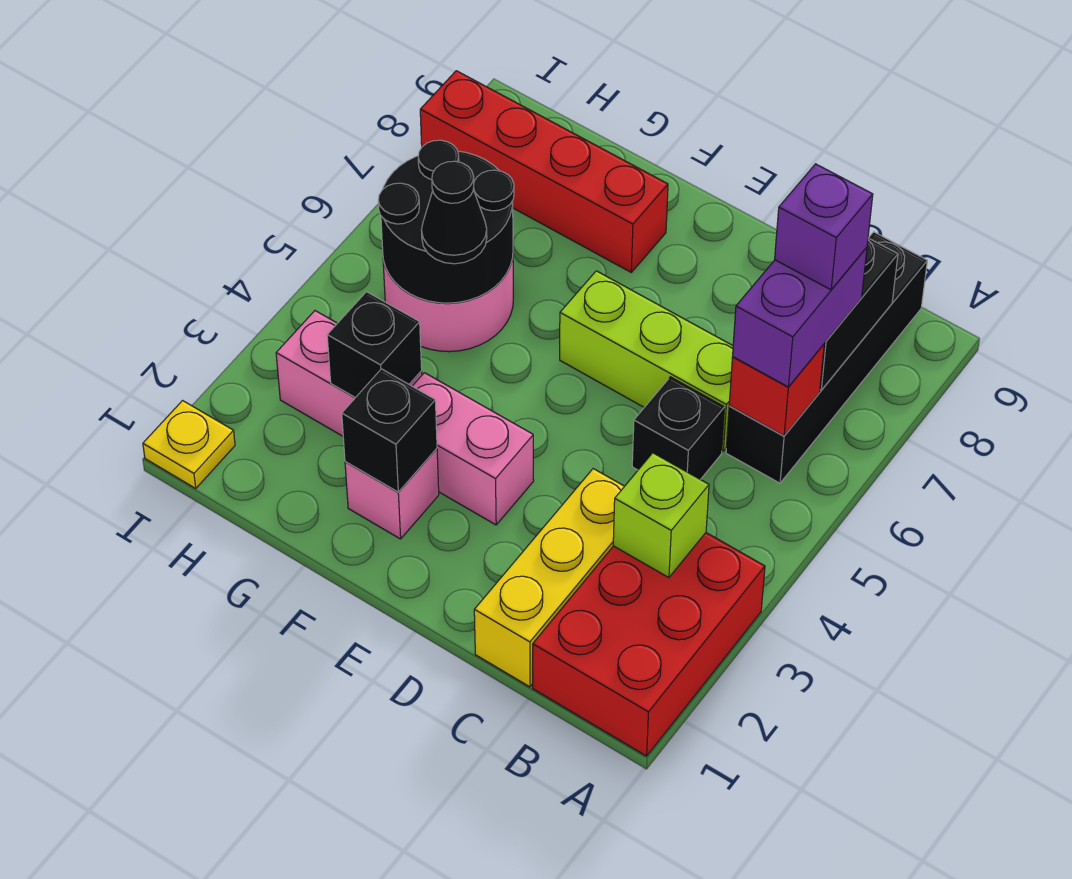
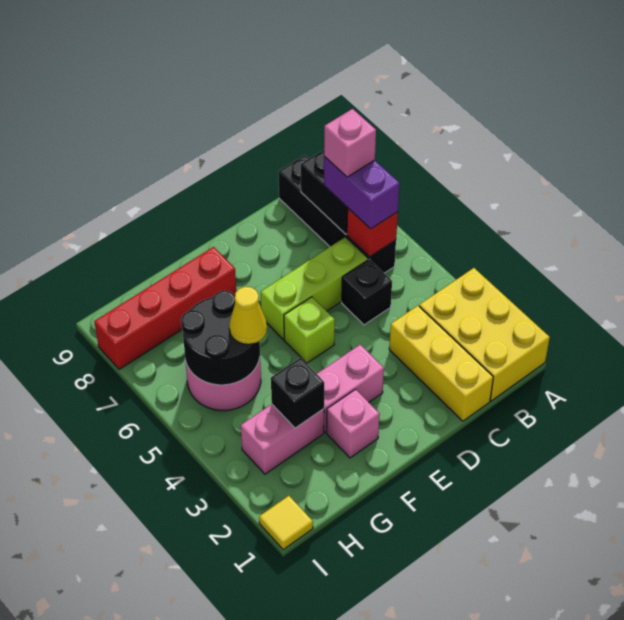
red 2x3 brick [533,533,765,756] -> yellow 2x3 brick [419,268,550,401]
lime 1x1 brick [613,453,709,578] -> lime 1x1 brick moved to [284,297,335,363]
purple 1x1 brick [775,164,873,290] -> pink 1x1 brick [324,109,376,177]
black 1x1 brick [342,369,437,492] -> none
black 1x1 cone [421,161,487,264] -> yellow 1x1 cone [229,287,267,344]
yellow 1x1 plate [143,401,235,488] -> yellow 1x1 tile [259,496,313,550]

